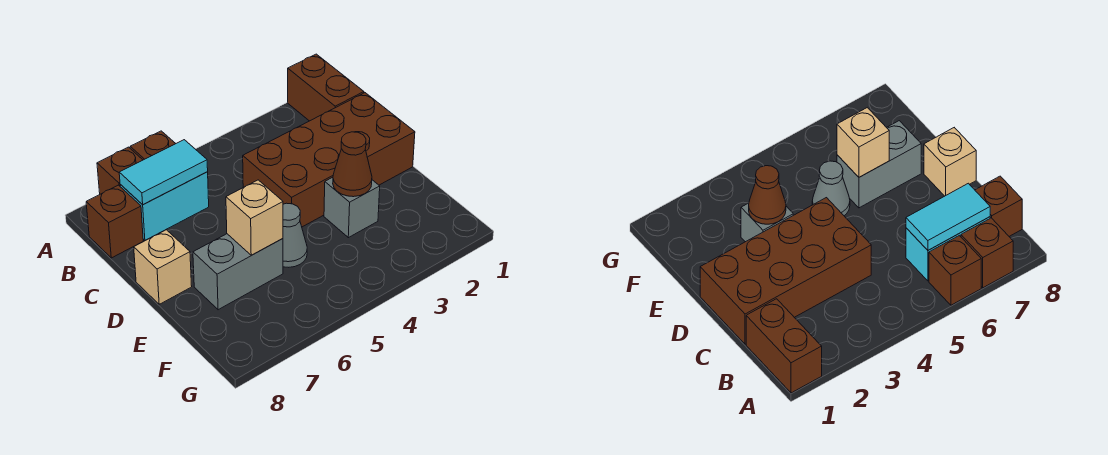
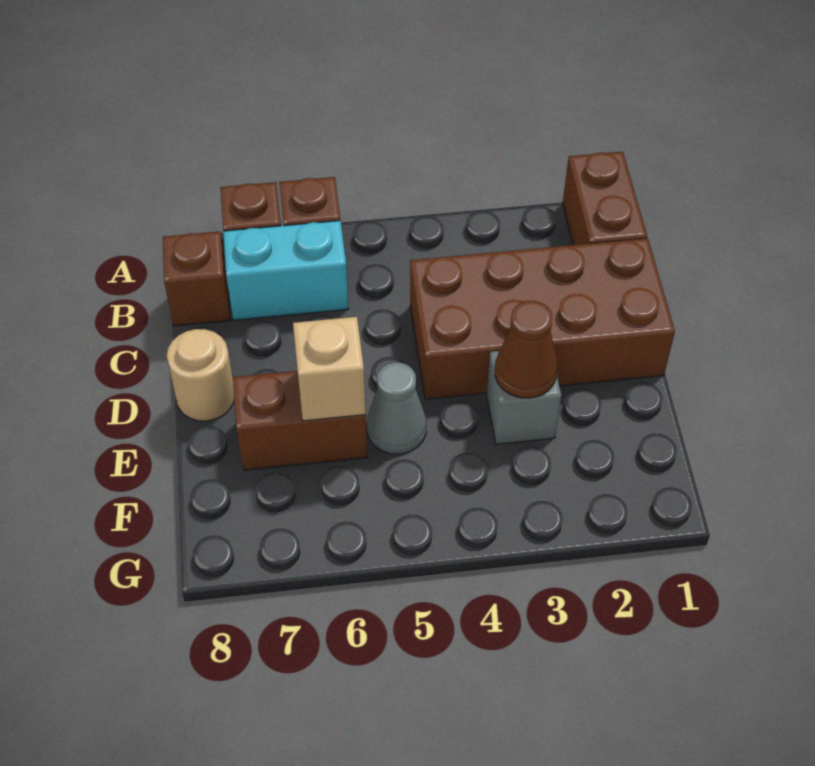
cyan 1x2 tile [119,140,208,205] -> none
tan 1x1 brick [134,230,192,304] -> tan 1x1 round brick [167,329,234,421]
grey 1x2 brick [193,234,283,310] -> brown 1x2 brick [233,371,367,470]

